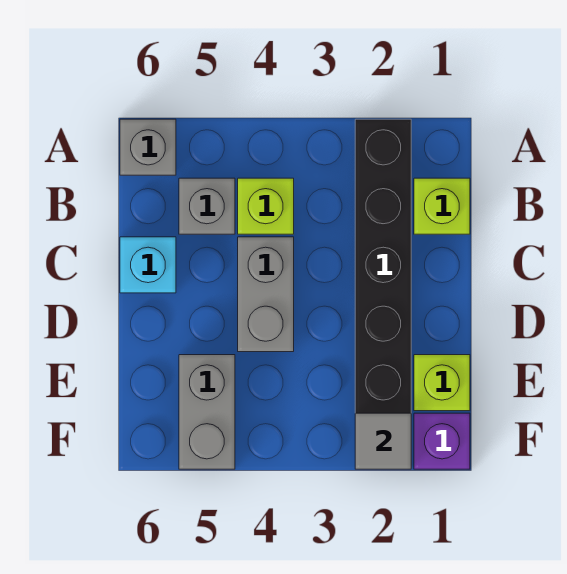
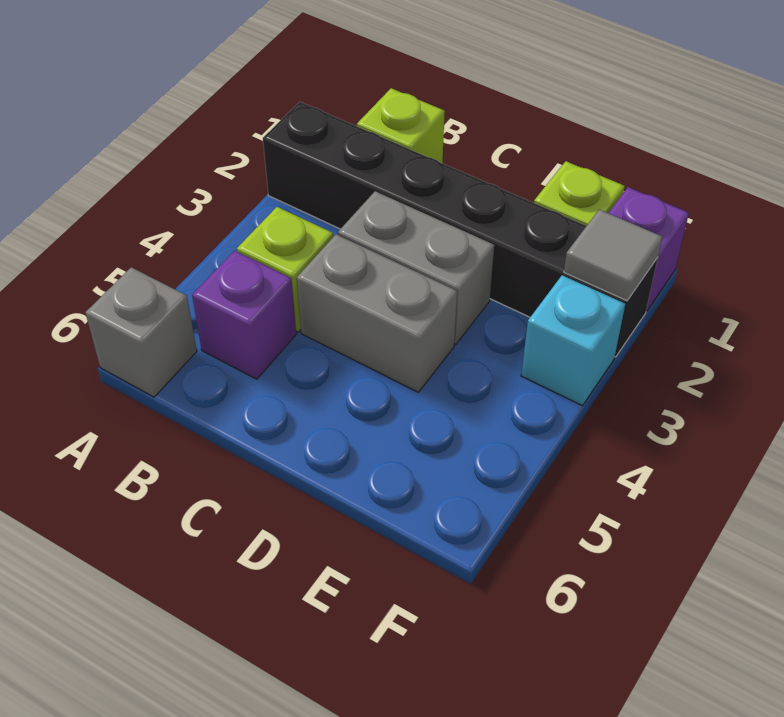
grey 1x1 brick [179,178,235,234] -> purple 1x1 brick [192,251,296,379]
cyan 1x1 brick [120,237,176,293] -> cyan 1x1 brick moved to [521,275,625,406]
grey 1x2 brick [179,355,235,469] -> grey 1x2 brick moved to [338,191,494,344]

